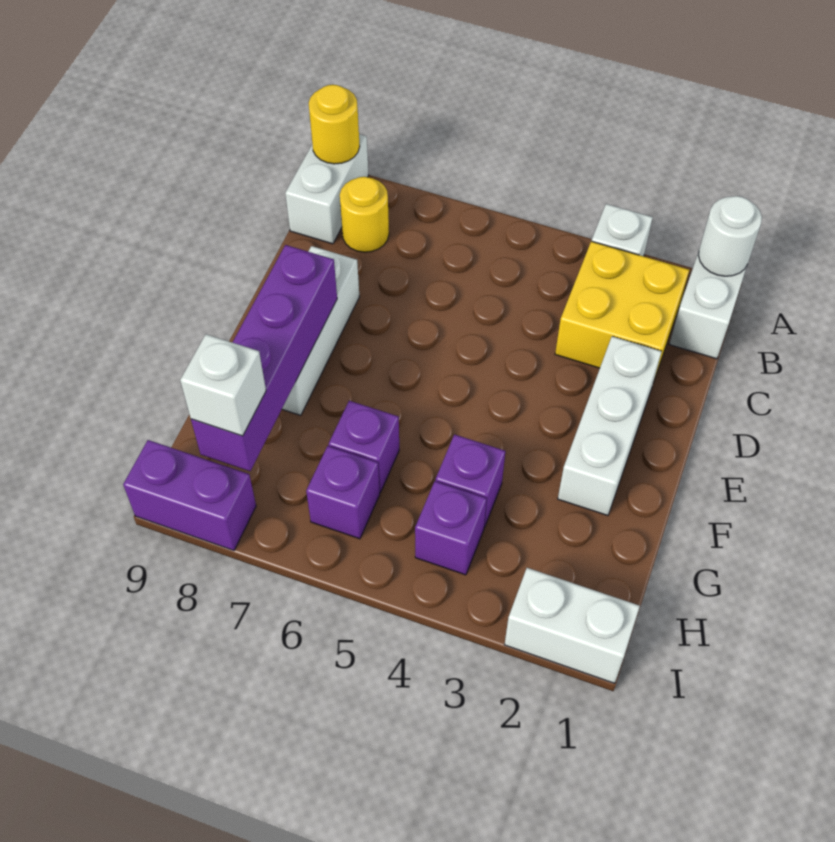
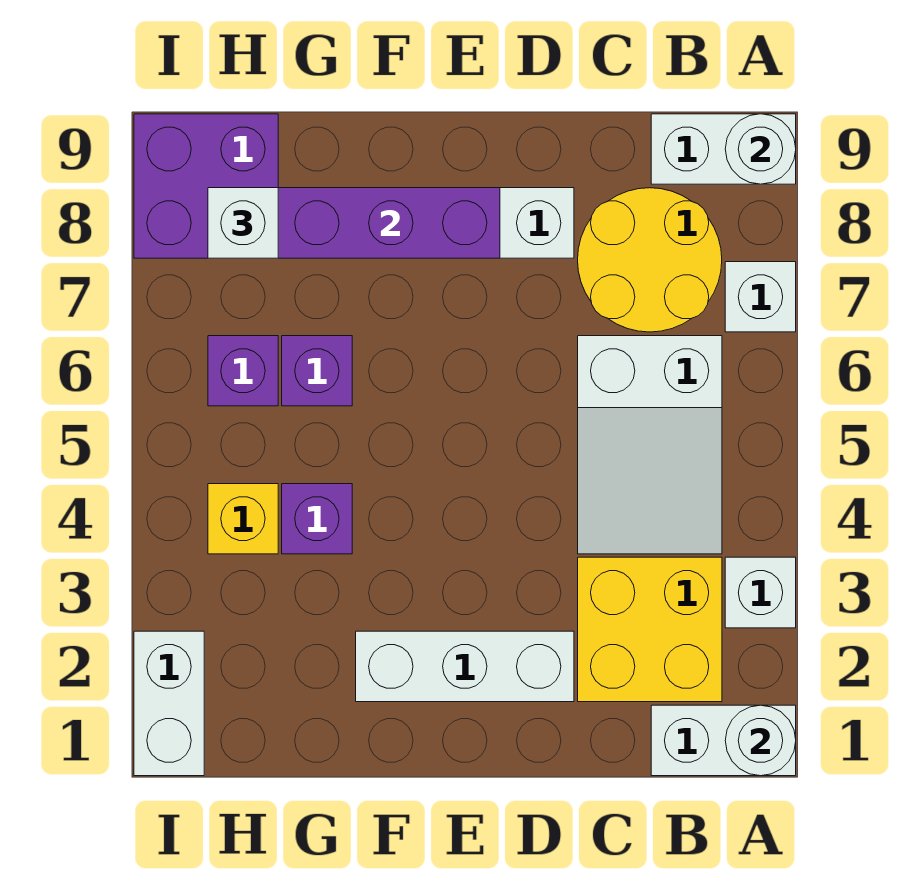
none -> white 1x1 brick [725,262,796,332]
yellow 1x1 round brick [309,85,360,164] -> white 1x1 round brick [725,114,796,184]
none -> white 2x3 slope [578,336,722,554]
yellow 1x1 round brick [340,177,389,252] -> yellow 2x2 round brick [578,188,722,332]
purple 1x1 brick [415,481,487,575] -> yellow 1x1 brick [208,484,278,554]
purple 1x2 brick [123,440,256,550] -> purple 2x2 brick [134,114,278,258]

